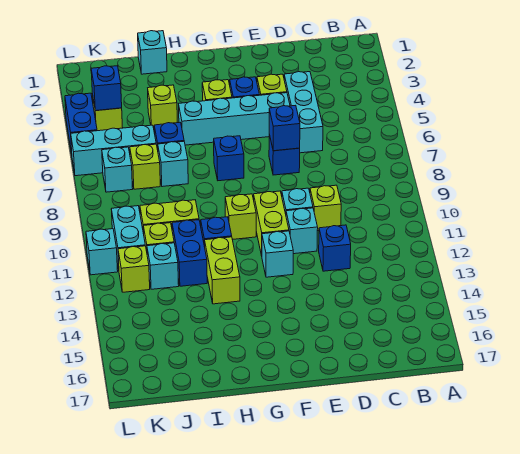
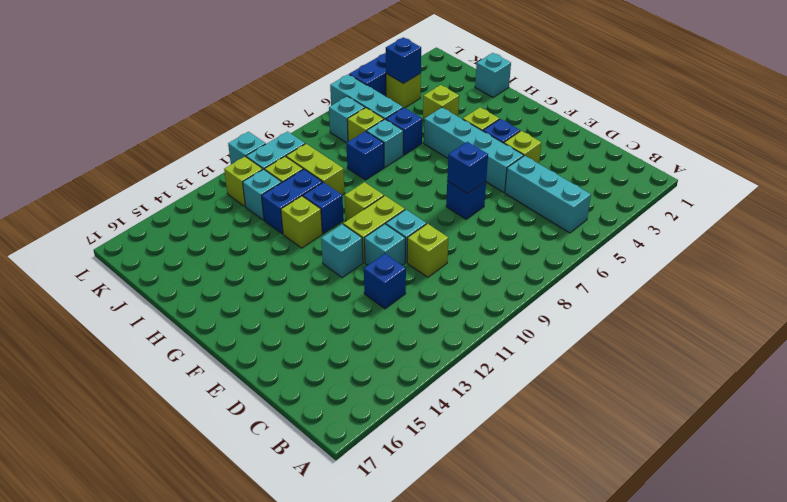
cyan 1x3 brick [284,72,323,153] -> cyan 1x3 brick turned to [505,156,591,233]
blue 1x1 brick [214,136,244,181] -> blue 1x1 brick moved to [346,131,384,180]
lime 1x2 brick [204,237,240,304] -> lime 1x1 brick [281,196,322,248]

